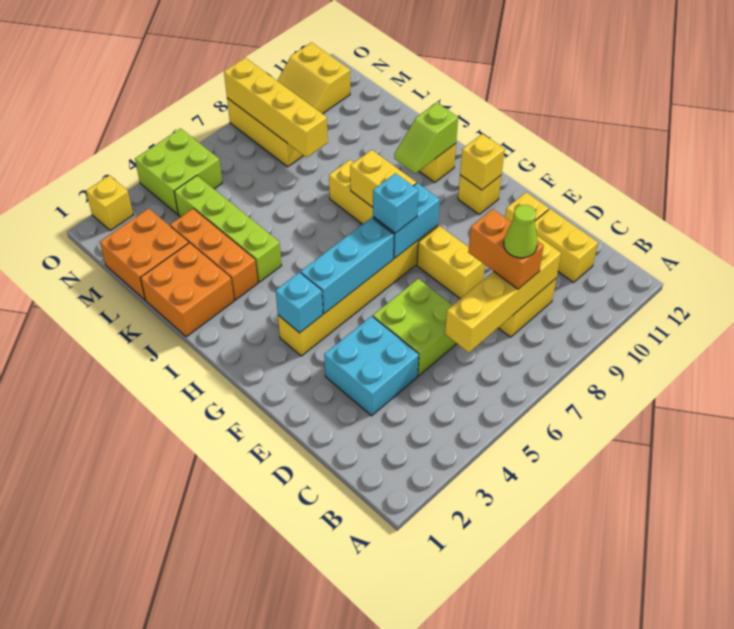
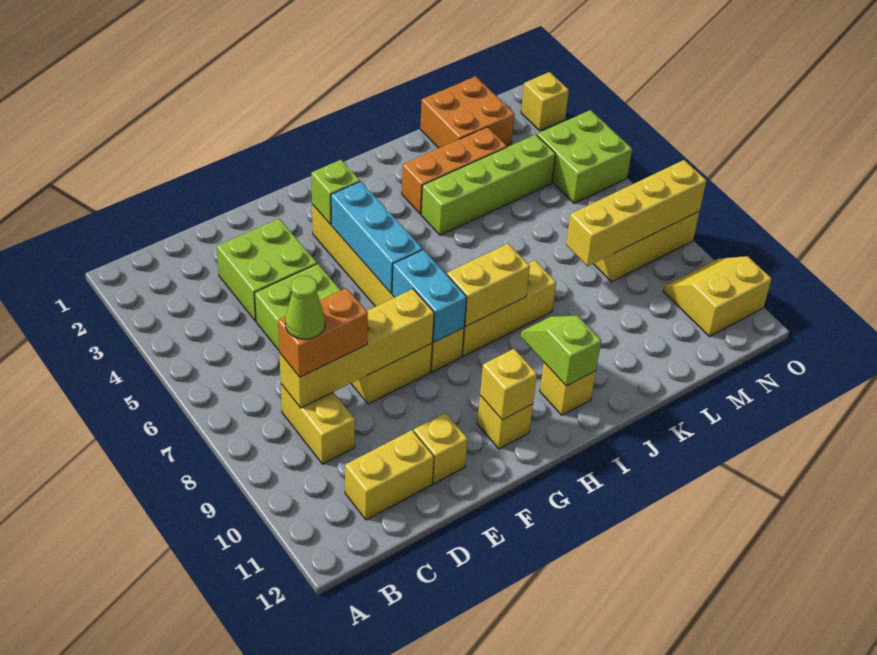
yellow 1x4 brick [445,236,561,353] -> yellow 1x4 brick turned to [279,289,434,408]
cyan 2x2 brick [324,316,419,416] -> lime 2x2 brick [217,219,317,321]
cyan 1x1 brick [276,272,323,333] -> lime 1x1 brick [311,160,360,224]
cyan 1x1 brick [373,173,419,233] -> none
orange 2x2 brick [140,243,234,337] -> none

